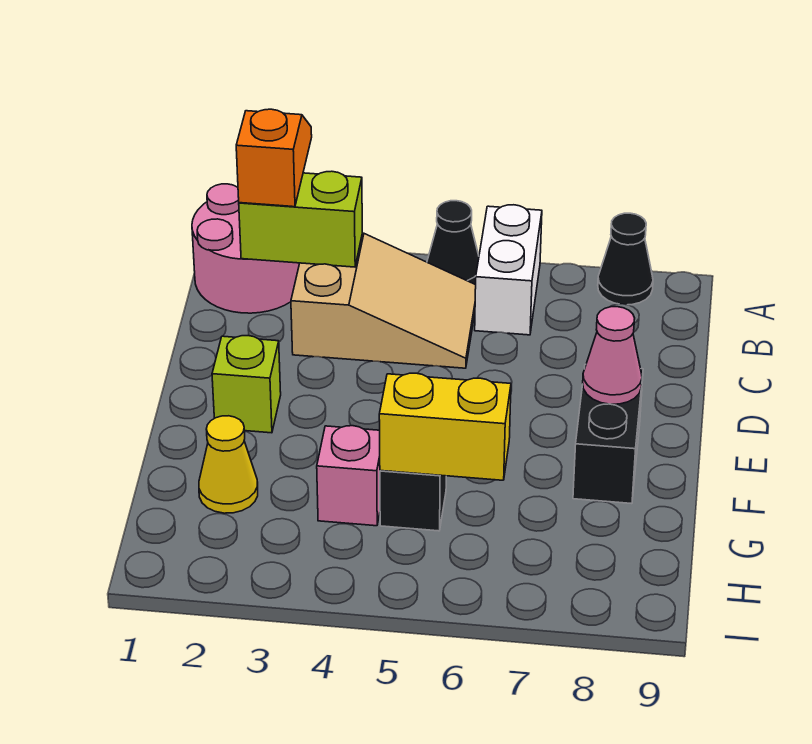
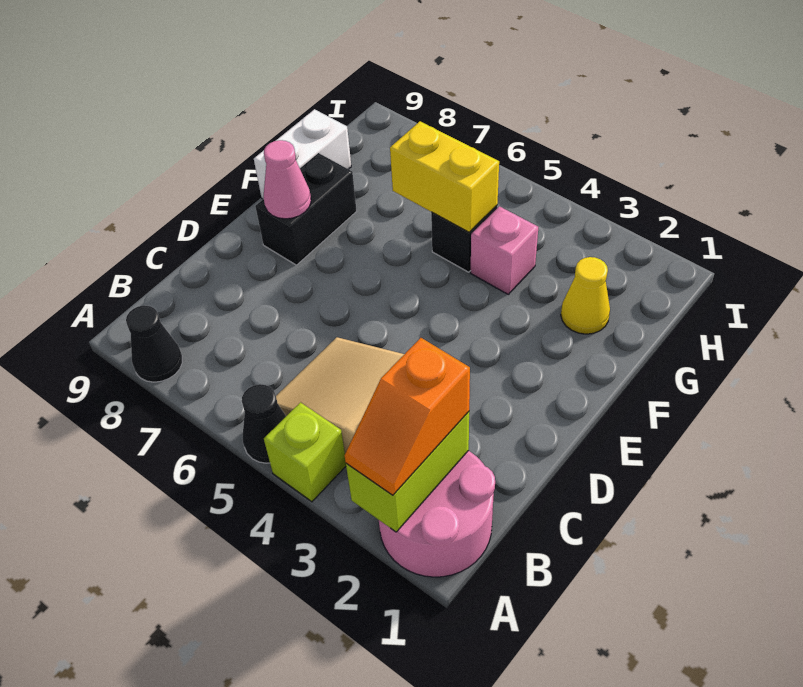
white 1x2 brick [475,205,542,335] -> white 1x2 brick moved to [254,109,351,199]
lime 1x2 brick [239,171,362,267] -> lime 1x2 brick turned to [346,412,469,532]
lime 1x1 brick [212,336,281,433] -> lime 1x1 brick moved to [264,402,346,502]

